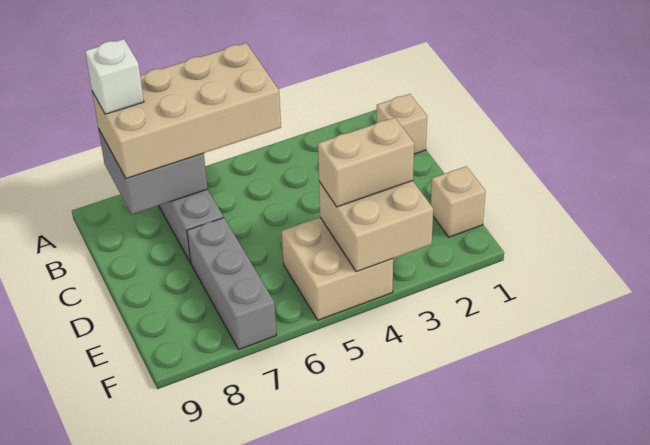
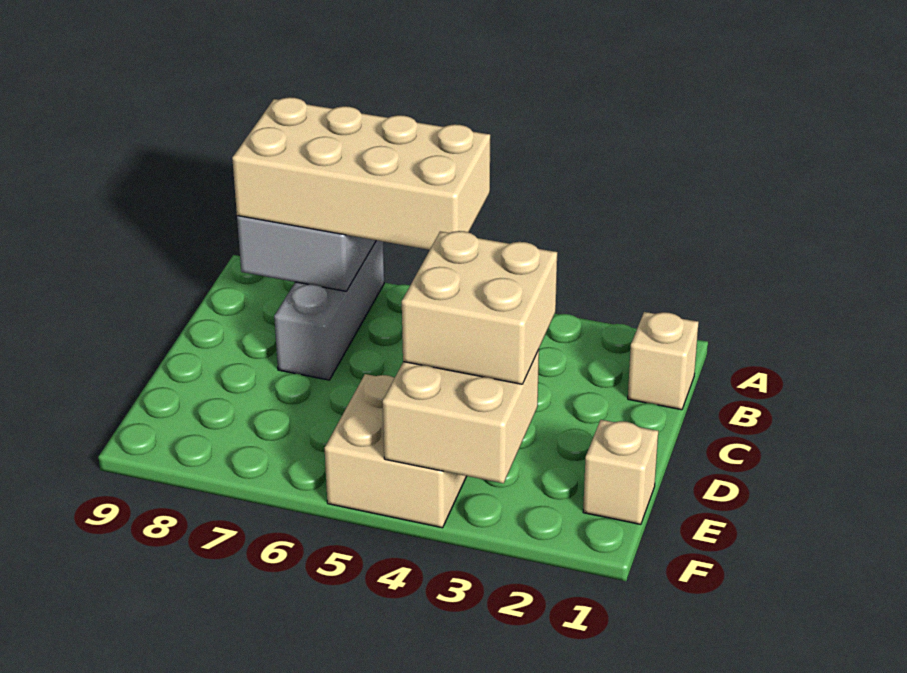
white 1x1 brick [85,39,144,114] -> none
grey 1x3 brick [187,218,276,349] -> none
tan 1x2 brick [318,118,414,207] -> tan 2x2 brick [402,231,557,384]

